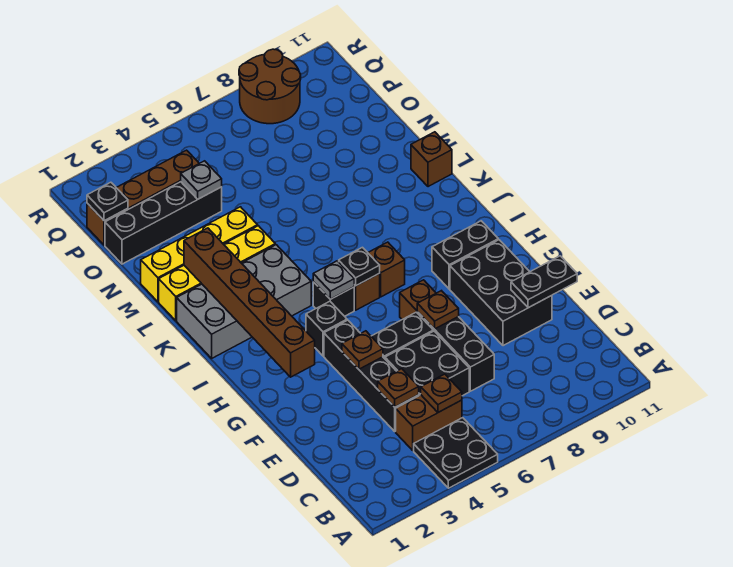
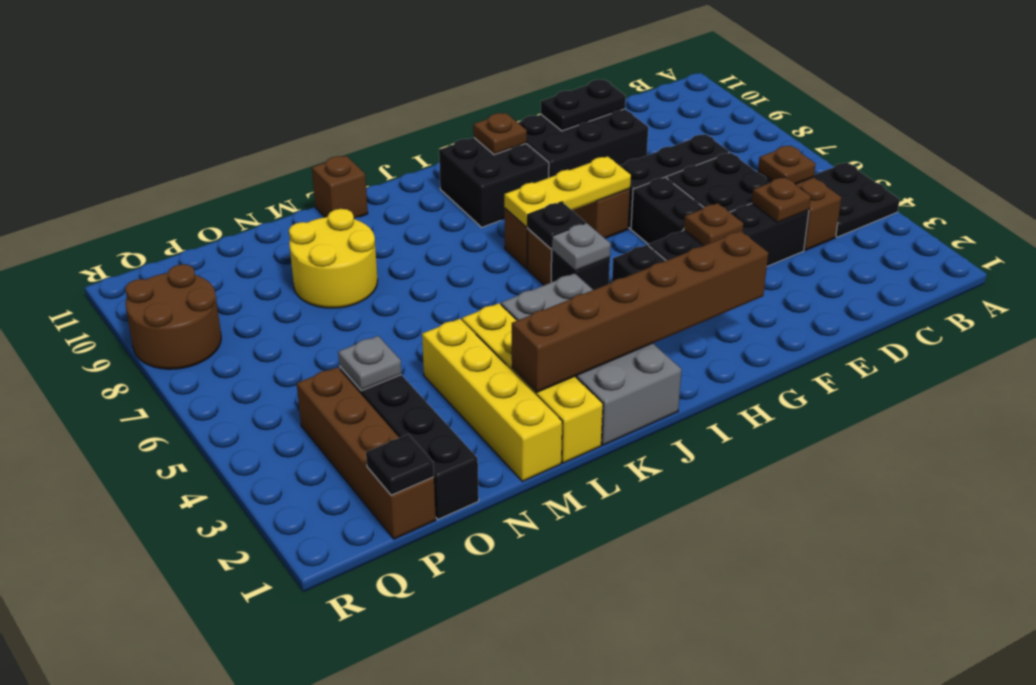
black 1x2 plate [511,256,577,308] -> black 1x2 plate turned to [541,79,626,131]
brown 1x1 plate [417,291,459,329] -> brown 1x1 plate moved to [473,113,527,155]
none -> yellow 1x3 plate [504,156,631,227]
black 1x2 brick [432,221,498,289] -> black 2x2 brick [439,138,549,227]
none -> yellow 2x2 round brick [289,209,378,308]

